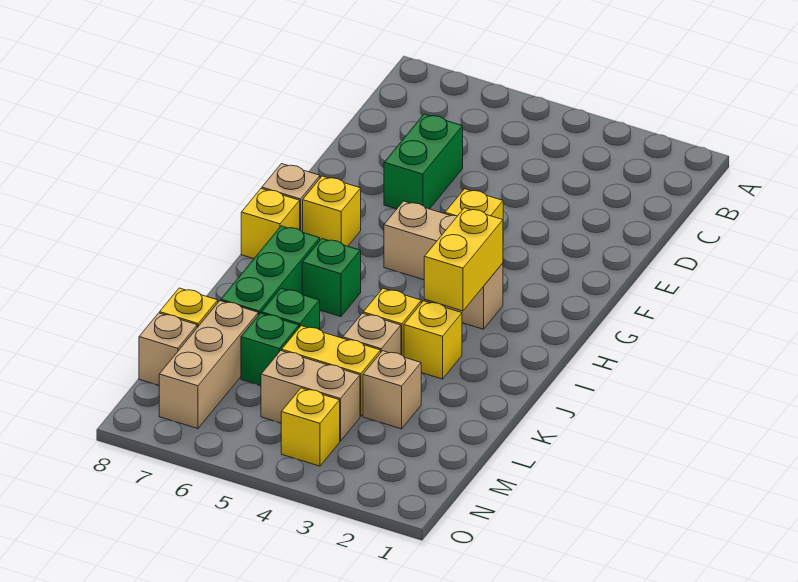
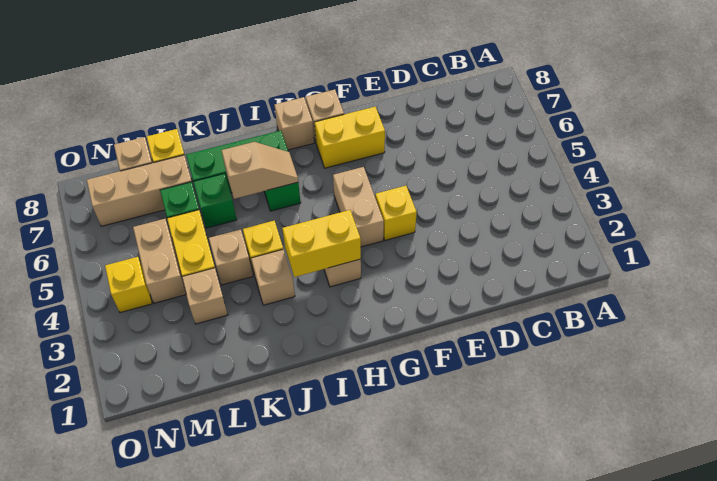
green 1x2 brick [384,114,463,209] -> none
yellow 1x1 brick [303,176,361,246] -> yellow 1x2 brick [315,107,385,168]
yellow 1x1 brick [241,189,300,259] -> tan 1x1 brick [275,97,314,150]
none -> tan 1x2 slope [221,142,298,199]
yellow 1x1 brick [404,301,462,379] -> tan 1x1 brick [251,250,295,305]

